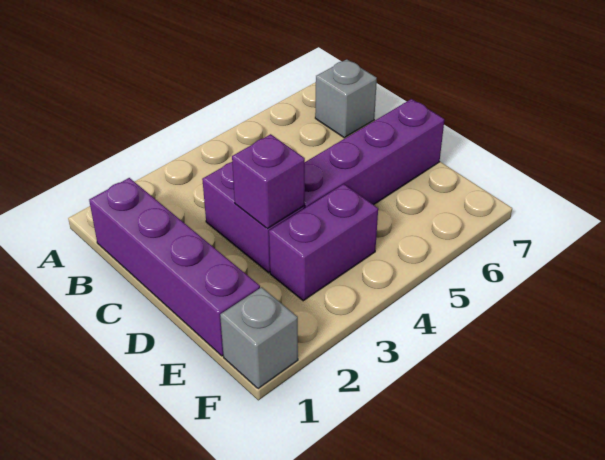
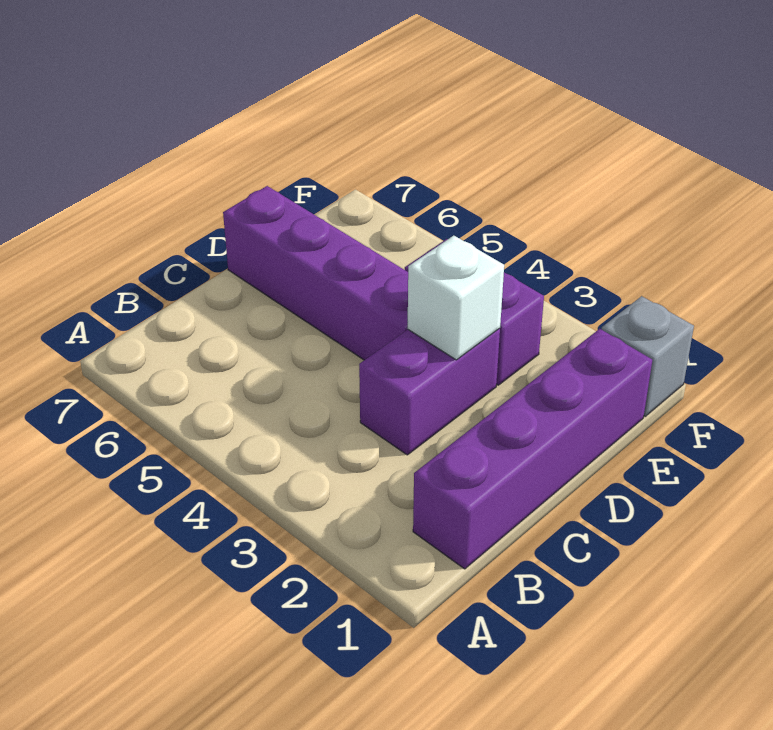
grey 1x1 brick [315,59,377,138] -> none
purple 1x1 brick [232,134,305,228] -> white 1x1 brick [408,236,504,360]

